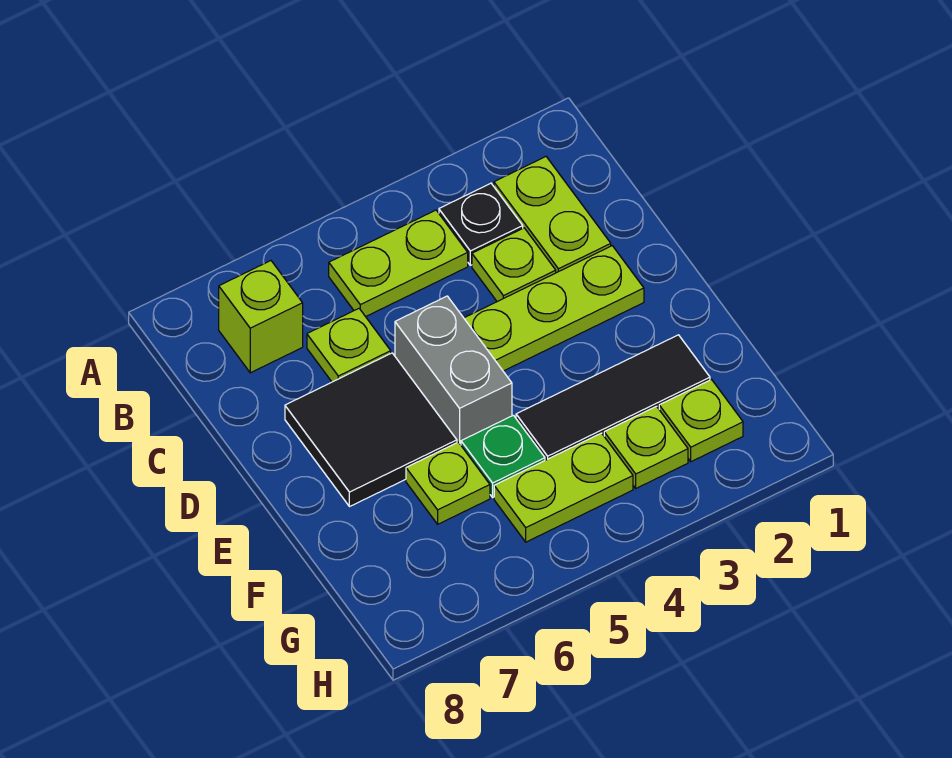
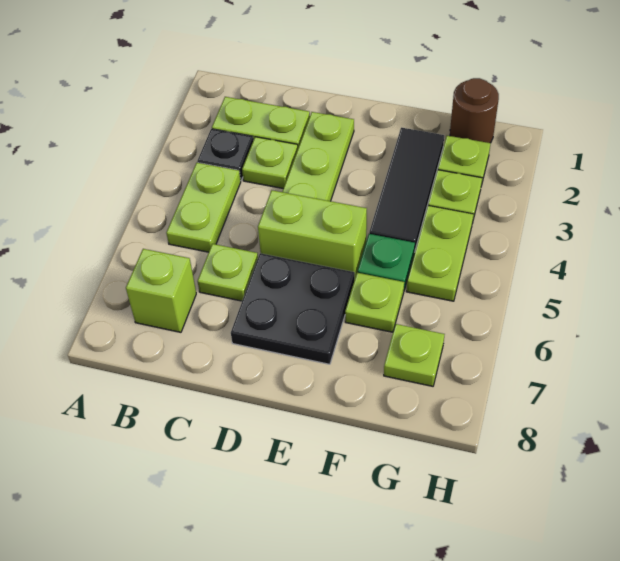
grey 1x2 brick [395,296,512,445] -> lime 1x2 brick [258,190,367,277]
black 2x2 tile [285,353,457,507] -> black 2x2 plate [231,253,355,364]
none -> brown 1x1 round brick [450,78,499,143]
none -> lime 1x1 plate [384,324,445,386]

